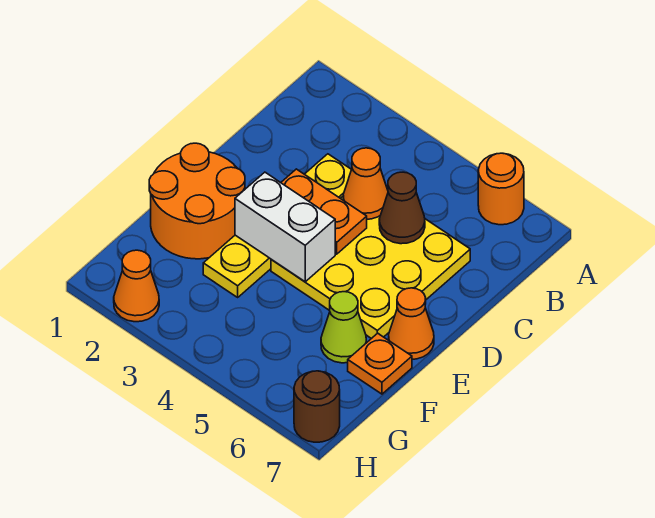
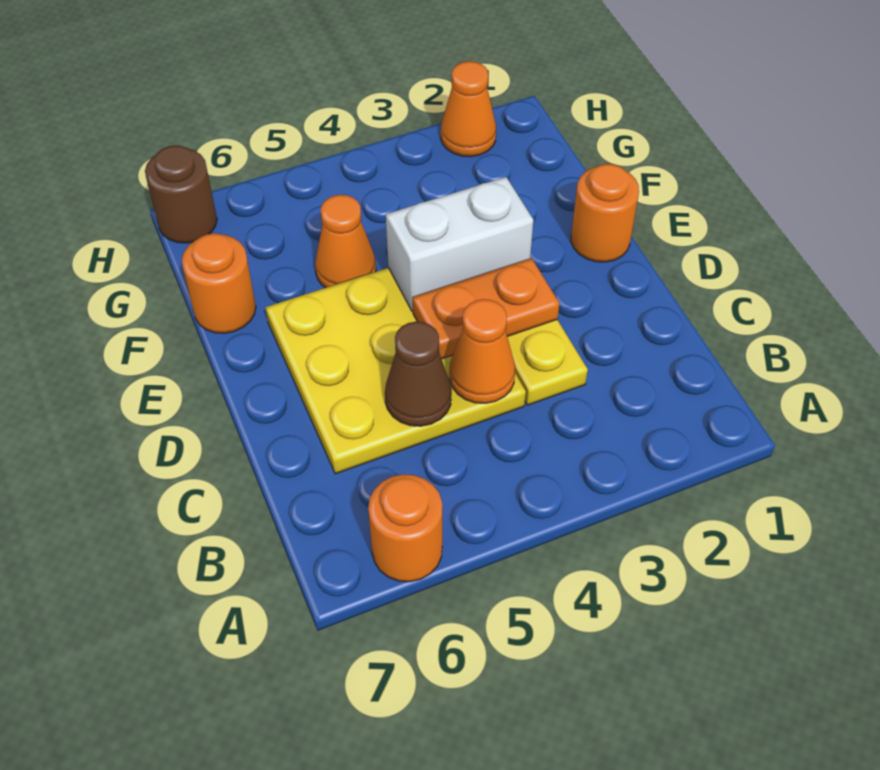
orange 2x2 round brick [149,143,245,259] -> orange 1x1 round brick [571,164,639,262]
orange 1x1 cone [389,288,434,359] -> orange 1x1 cone moved to [315,195,376,288]
lime 1x1 cone [321,292,366,363] -> none
orange 1x1 plate [348,333,412,394] -> orange 1x1 round brick [182,233,256,333]

